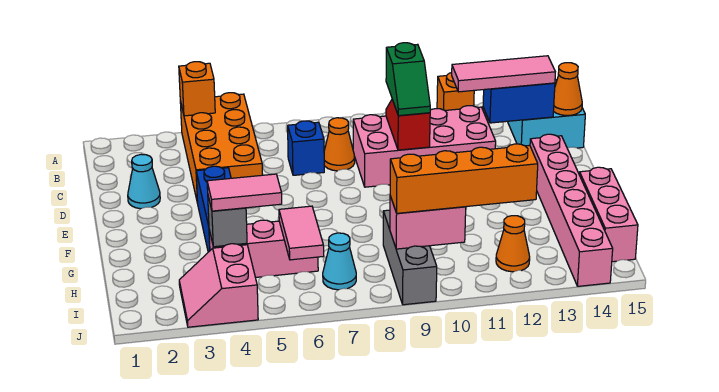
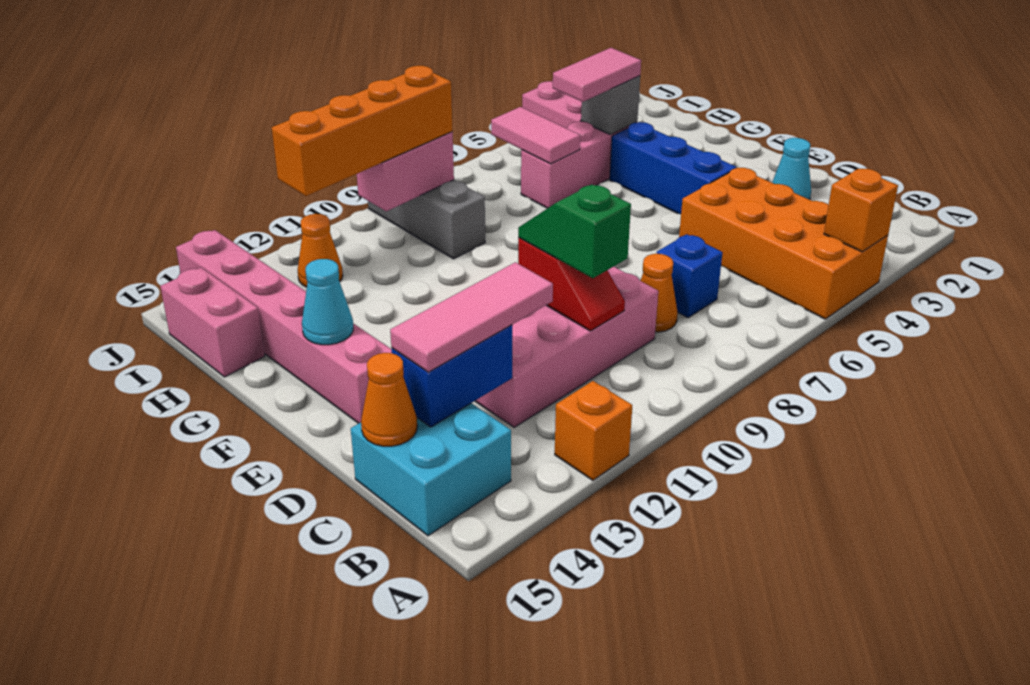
pink 1x3 brick [579,167,638,262] -> pink 1x2 brick [160,267,265,377]
cyan 1x1 cone [323,233,356,290] -> cyan 1x1 cone moved to [302,259,353,345]

